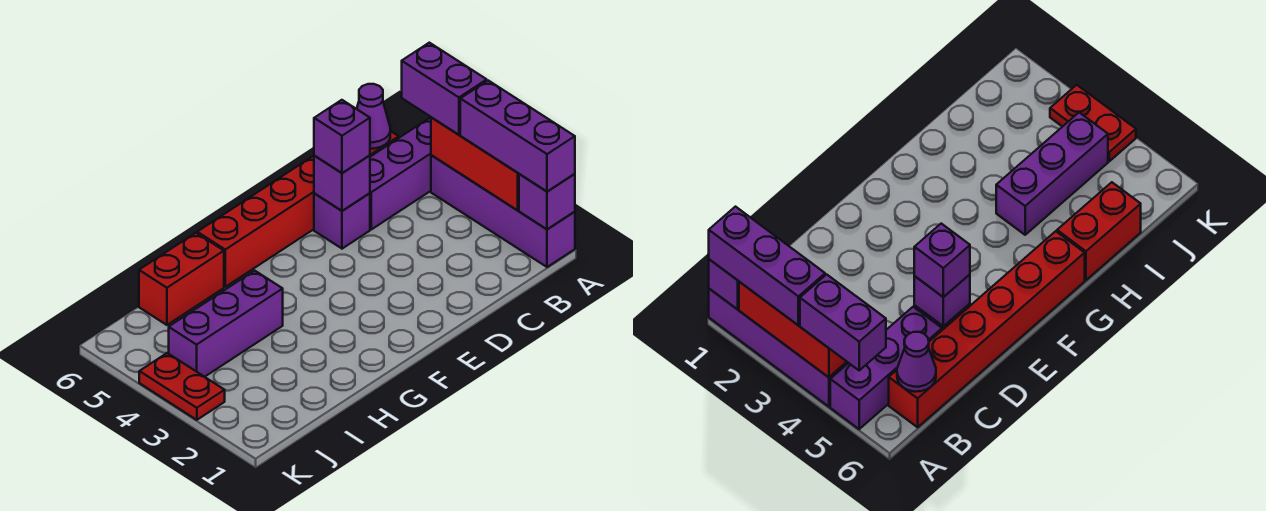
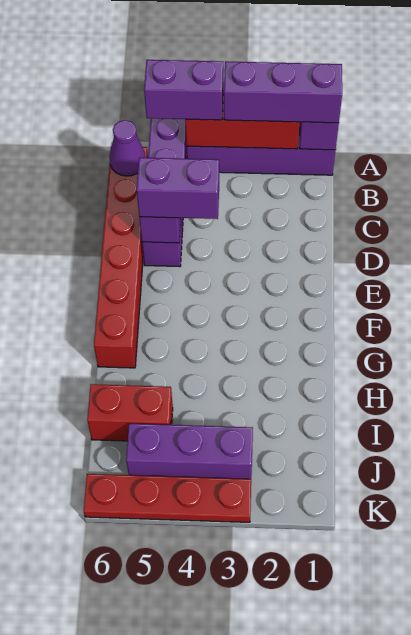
purple 1x1 brick [314,100,370,173] -> purple 1x2 brick [137,158,219,219]
purple 1x3 brick [169,271,283,377] -> purple 1x3 brick turned to [126,424,253,479]
red 1x2 brick [139,233,224,325] -> red 1x2 brick turned to [87,384,173,441]
red 1x2 plate [139,353,225,420] -> red 1x4 plate [84,474,251,522]

